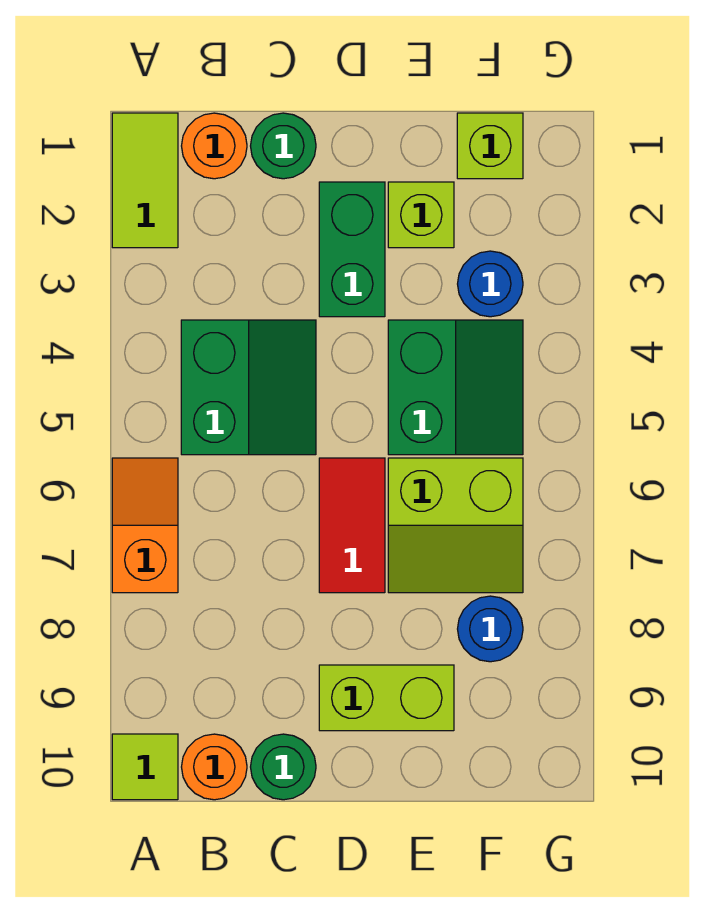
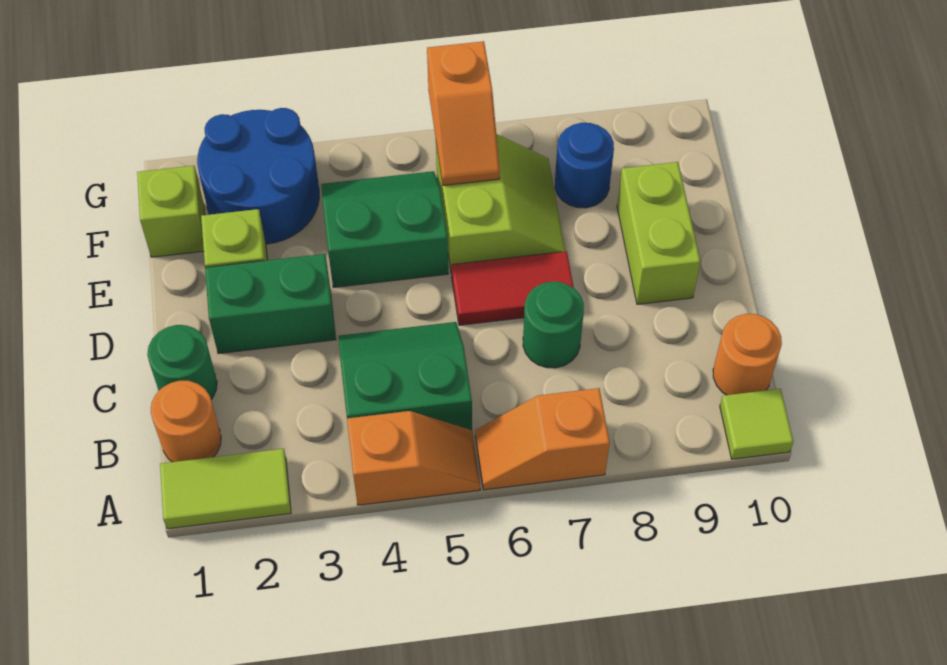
none -> orange 1x2 slope [347,411,480,505]
green 1x1 round brick [251,734,316,800] -> green 1x1 round brick moved to [523,282,584,368]
blue 1x1 round brick [458,251,523,317] -> blue 2x2 round brick [197,108,319,244]
none -> orange 1x2 slope [427,41,500,185]

